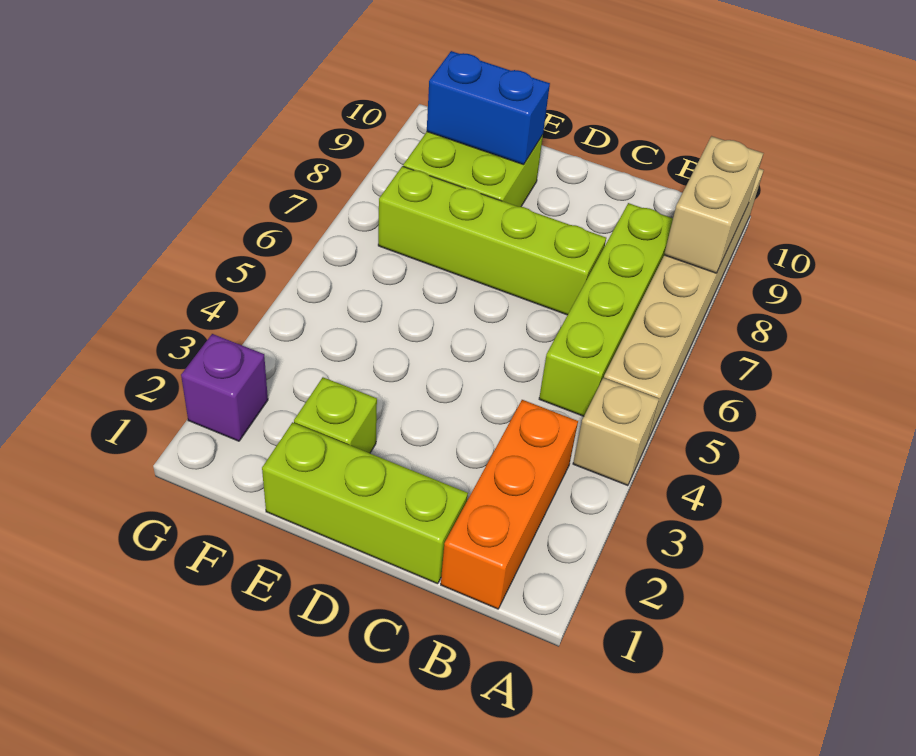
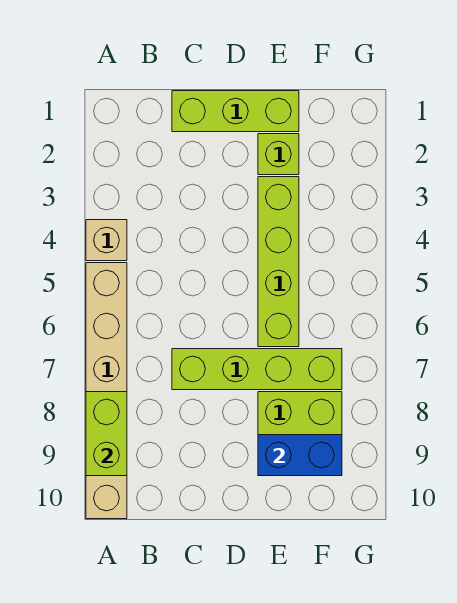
tan 1x2 brick [664,136,763,273] -> lime 1x2 brick [86,392,127,476]
orange 1x3 brick [441,400,578,609] -> none
lime 1x4 brick [539,203,673,416] -> lime 1x4 brick moved to [258,177,299,347]
purple 1x1 brick [181,334,268,441] -> none

